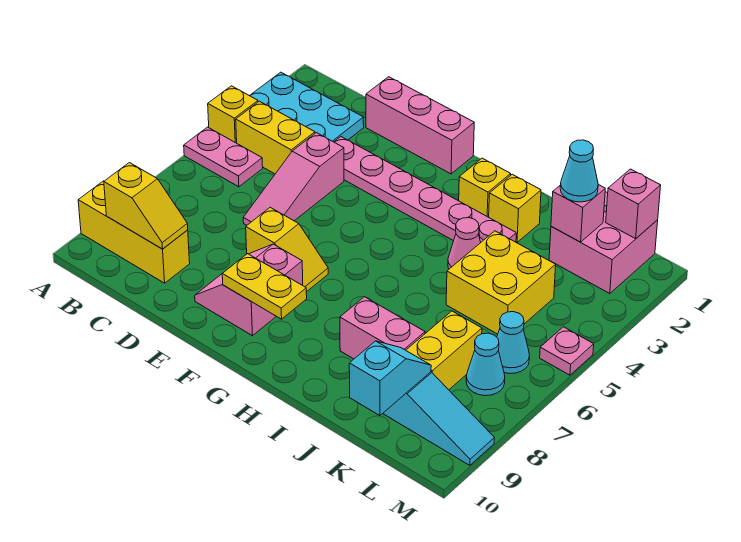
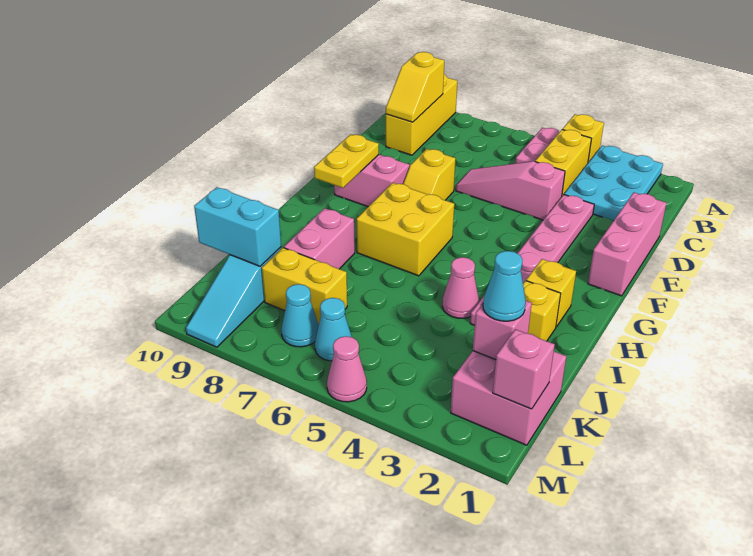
yellow 2x2 brick [446,231,556,334] -> yellow 2x2 brick moved to [357,183,454,276]
cyan 1x2 slope [349,341,431,416] -> cyan 1x2 brick [194,187,281,266]
pink 1x1 plate [540,327,594,375] -> pink 1x1 cone [327,336,367,402]

